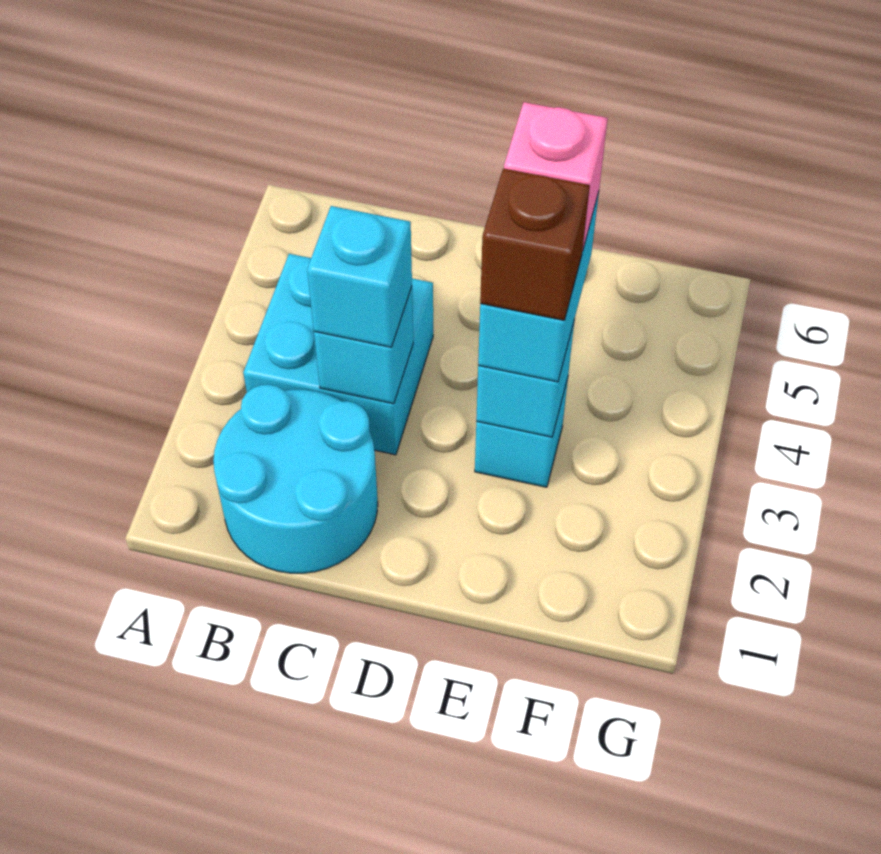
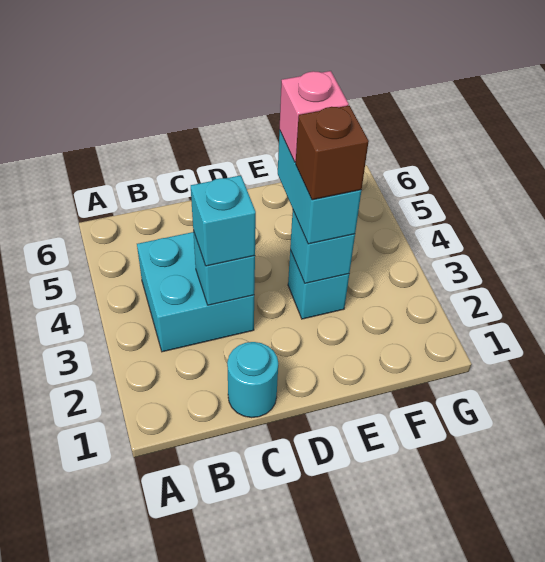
cyan 2x2 round brick [213,384,378,573] -> cyan 1x1 round brick [227,342,278,418]

